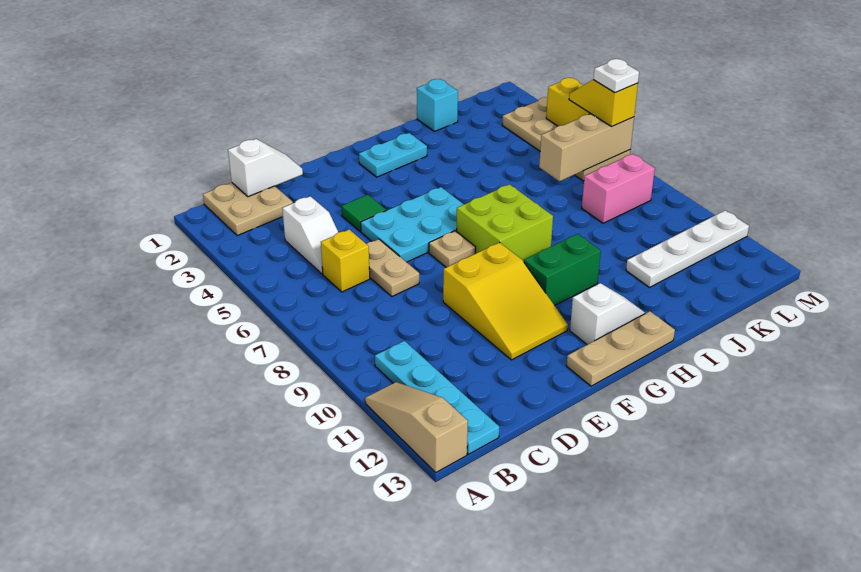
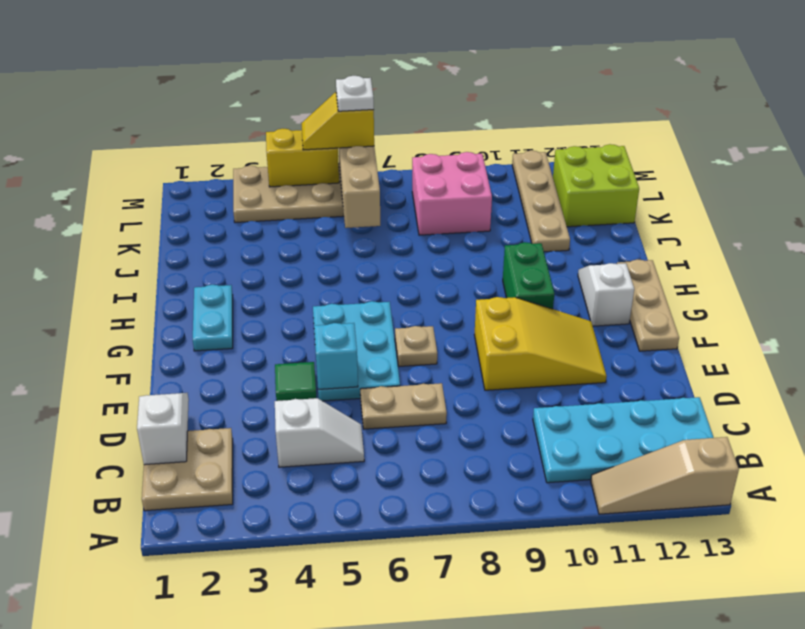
cyan 1x4 plate [375,341,499,454] -> cyan 2x4 plate [533,397,714,483]
yellow 1x1 brick [321,230,370,292] -> none
lime 2x2 brick [456,184,553,262] -> lime 2x2 brick moved to [553,144,639,227]
cyan 1x1 brick [417,79,458,131] -> cyan 1x1 brick moved to [314,323,358,389]
white 1x4 plate [626,211,749,287] -> tan 1x4 plate [512,151,570,252]
pink 1x2 brick [582,154,655,223] -> pink 2x2 brick [412,152,492,235]

